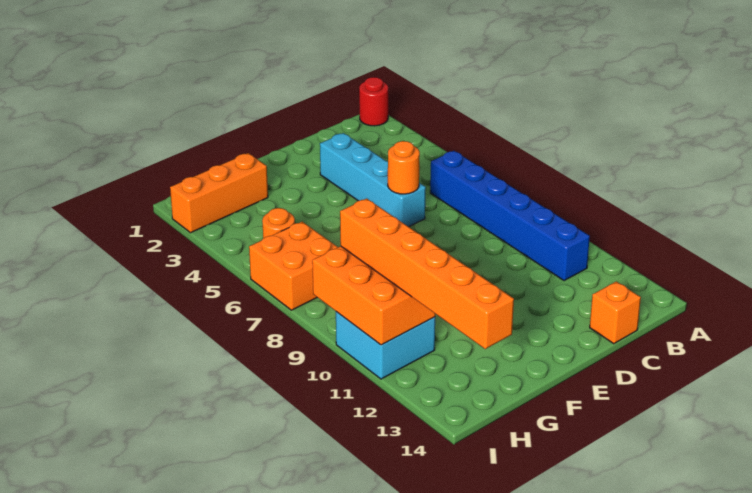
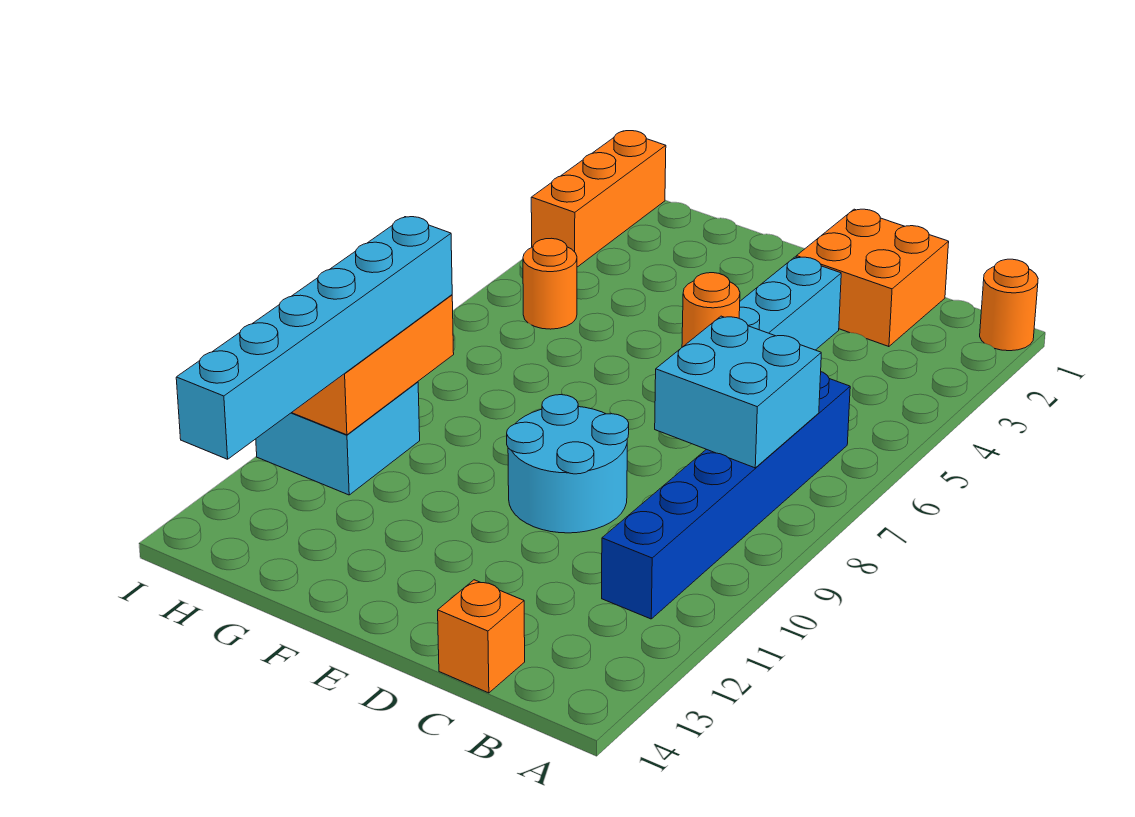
red 1x1 round brick [359,77,388,126] -> orange 1x1 round brick [980,259,1038,351]
none -> cyan 2x2 brick [655,316,821,468]
none -> cyan 2x2 round brick [507,395,629,533]
orange 1x3 brick [170,153,268,233] -> orange 1x3 brick turned to [531,131,666,267]
orange 2x2 brick [249,222,338,310] -> orange 2x2 brick moved to [796,209,949,347]
orange 1x6 brick [340,199,514,349] -> cyan 1x6 brick [176,217,452,459]

